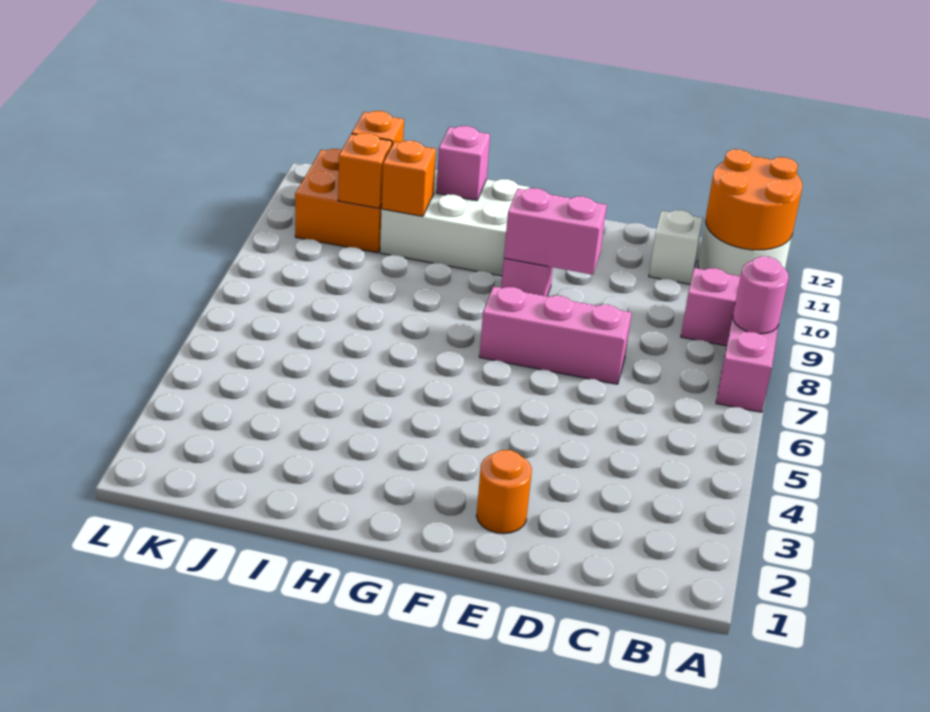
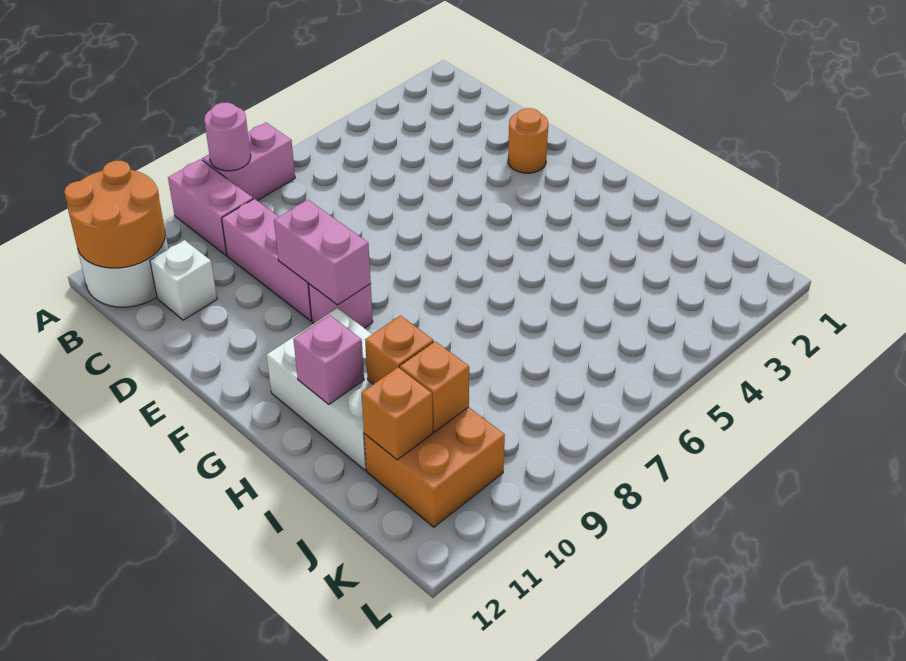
pink 1x3 brick [479,286,632,384] -> pink 1x3 brick moved to [222,199,312,321]

